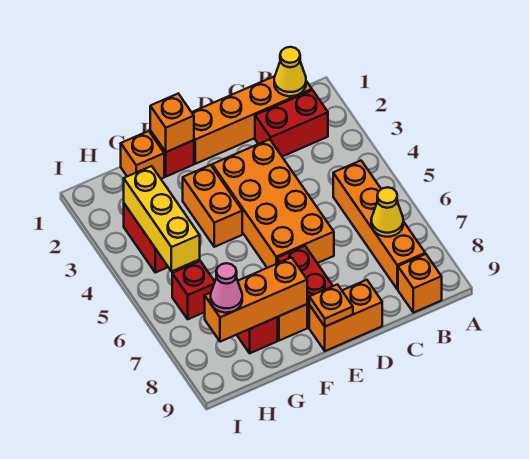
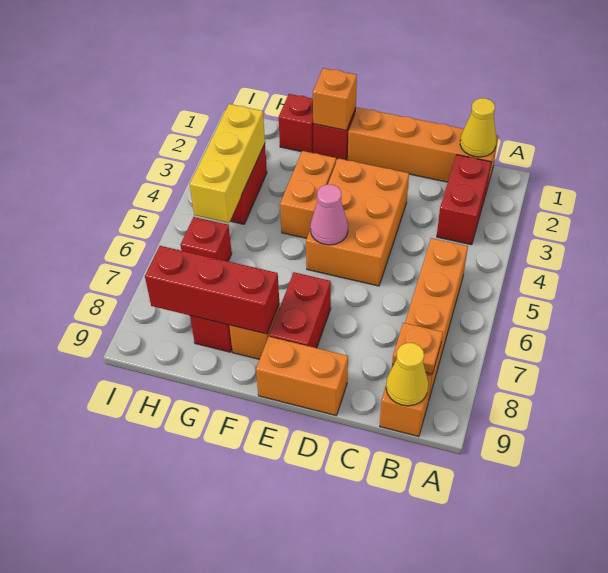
red 1x2 brick [255,90,328,157] -> red 1x2 brick turned to [437,155,491,245]
yellow 1x1 cone [371,187,403,237] -> yellow 1x1 cone moved to [386,343,428,406]
orange 2x4 brick [212,139,334,268] -> orange 2x3 brick [306,158,409,286]
orange 1x1 plate [309,284,353,327] -> orange 1x1 plate moved to [392,323,443,374]
orange 1x3 brick [205,257,307,342] -> red 1x3 brick [145,246,279,334]
orange 1x1 brick [121,131,164,179] -> red 1x1 brick [279,94,314,153]
pink 1x1 cone [211,263,242,313] -> pink 1x1 cone moved to [310,185,348,245]

